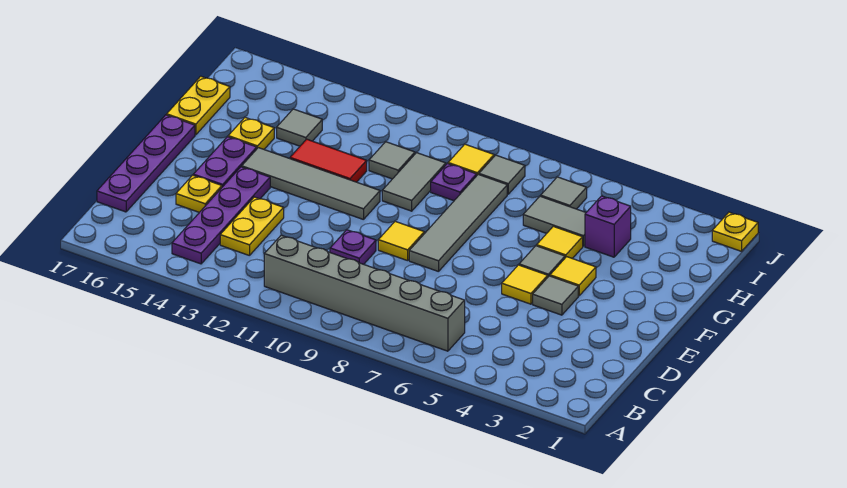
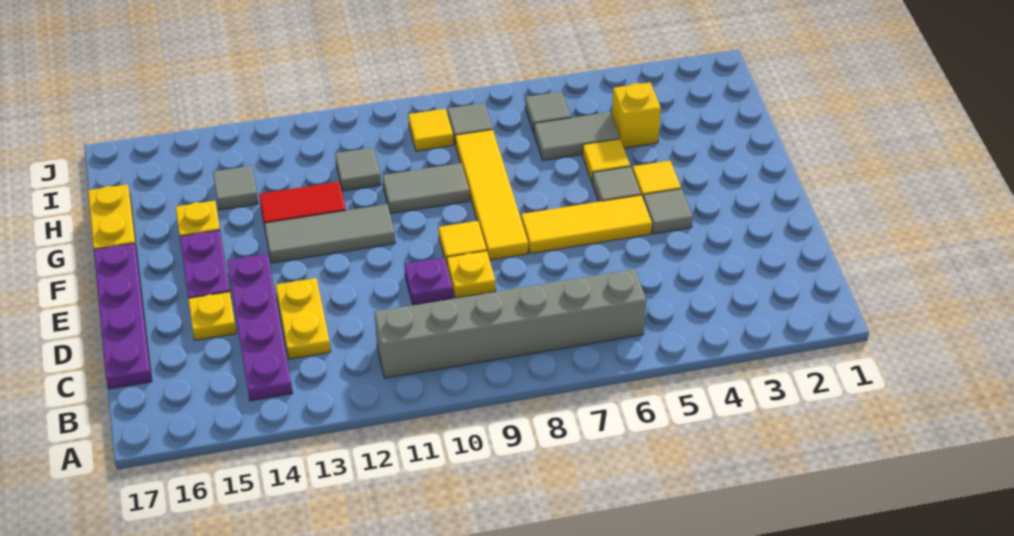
yellow 1x1 tile [502,265,548,304] -> yellow 1x3 tile [521,195,652,254]
grey 1x4 tile [409,174,507,272] -> yellow 1x4 tile [455,130,528,260]
grey 1x4 tile [242,148,380,220] -> grey 1x3 tile [264,204,395,263]
grey 1x2 tile [382,153,446,211] -> grey 1x2 tile turned to [382,163,469,214]
purple 1x1 brick [585,196,631,257] -> yellow 1x1 brick [612,82,661,148]
purple 1x1 plate [431,164,477,201] -> none
yellow 1x1 plate [712,212,758,251] -> yellow 1x1 plate moved to [447,251,496,298]

